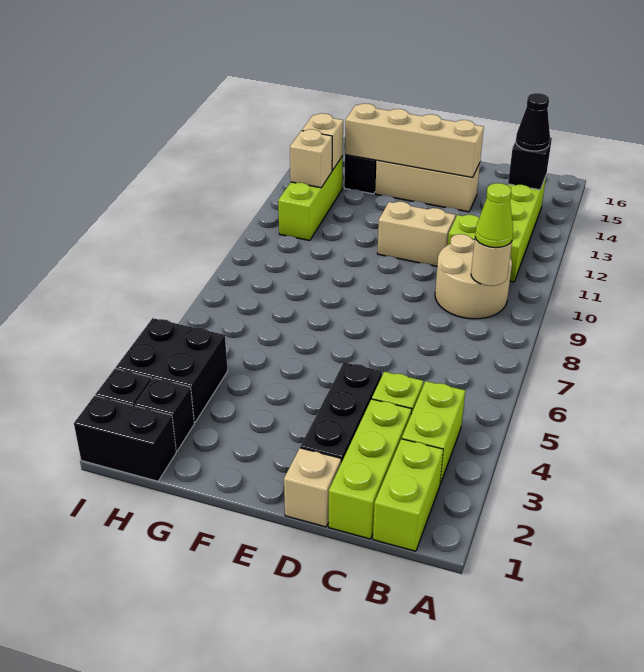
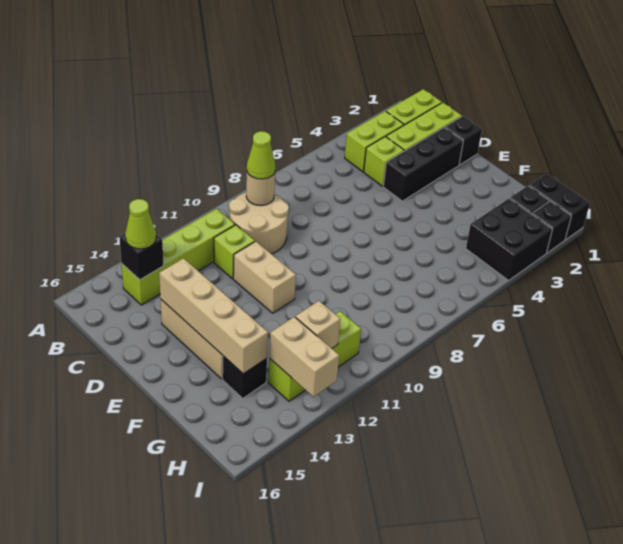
black 1x1 cone [516,93,550,151] -> lime 1x1 cone [125,199,156,249]
tan 1x1 brick [284,448,341,527] -> black 1x1 brick [445,116,482,165]
tan 1x1 brick [302,113,343,171] -> tan 1x2 brick [269,317,339,397]

